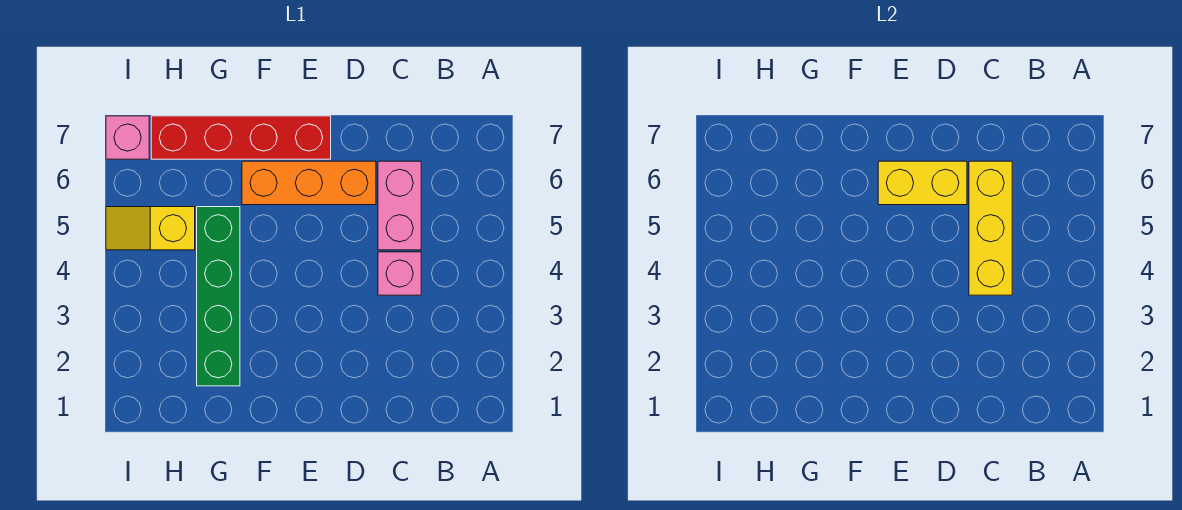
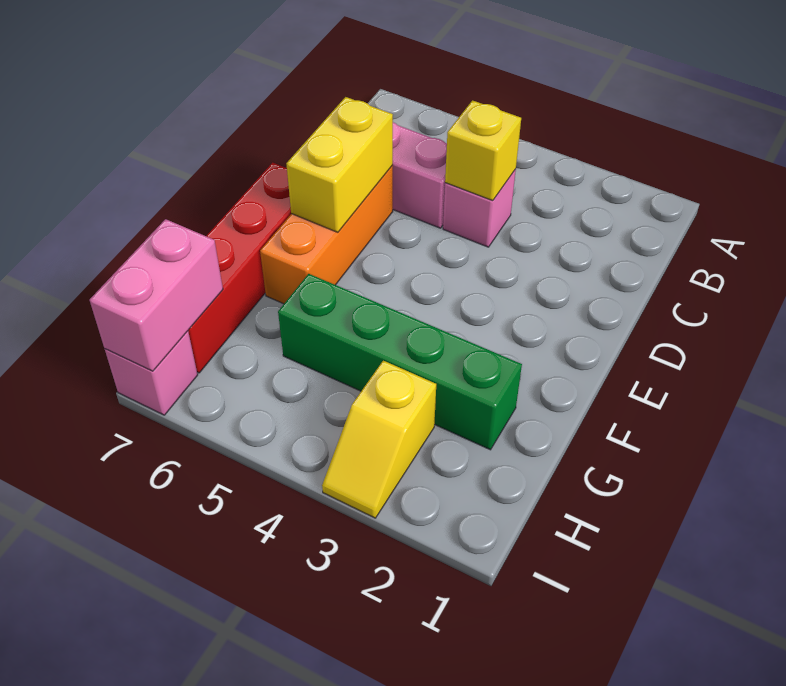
yellow 1x3 brick [969,161,1012,295] -> yellow 1x1 brick [445,100,521,201]
yellow 1x2 slope [106,207,195,250] -> yellow 1x2 slope moved to [322,361,436,518]
none -> pink 1x2 brick [90,219,223,371]

